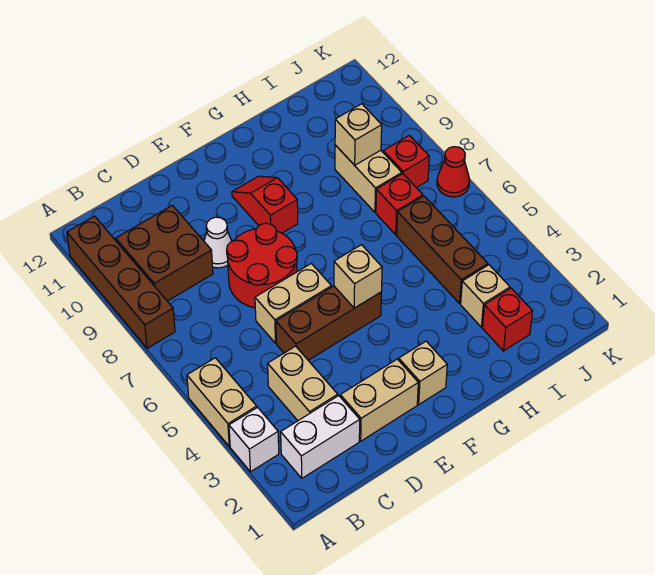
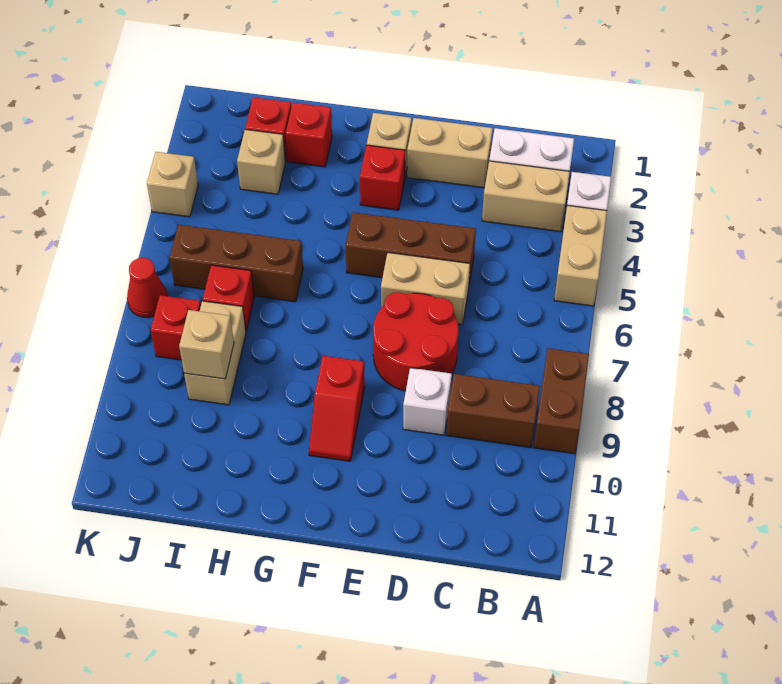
brown 1x4 brick [67,216,175,348] -> brown 1x2 brick [534,348,589,454]
brown 2x2 brick [116,205,213,301] -> brown 1x2 brick [447,374,540,447]
tan 1x2 brick [268,346,338,421] -> tan 1x2 brick turned to [482,161,570,232]
white 1x1 cone [204,217,232,268] -> white 1x1 brick [403,368,452,435]
none -> red 1x1 brick [360,145,405,210]
tan 1x1 brick [334,245,382,308] -> tan 1x1 brick moved to [147,152,198,217]
none -> red 1x1 brick [286,103,332,167]
brown 1x3 brick [397,196,488,303] -> brown 1x3 brick turned to [170,225,303,302]

